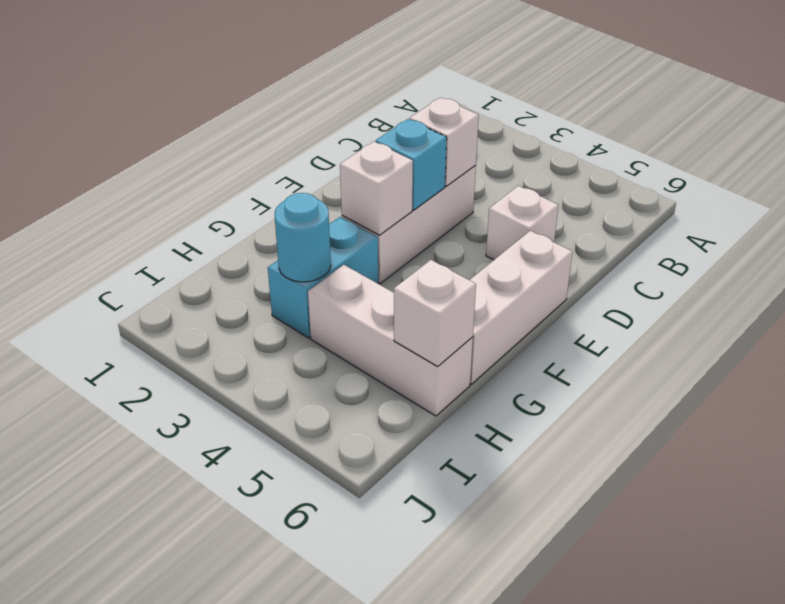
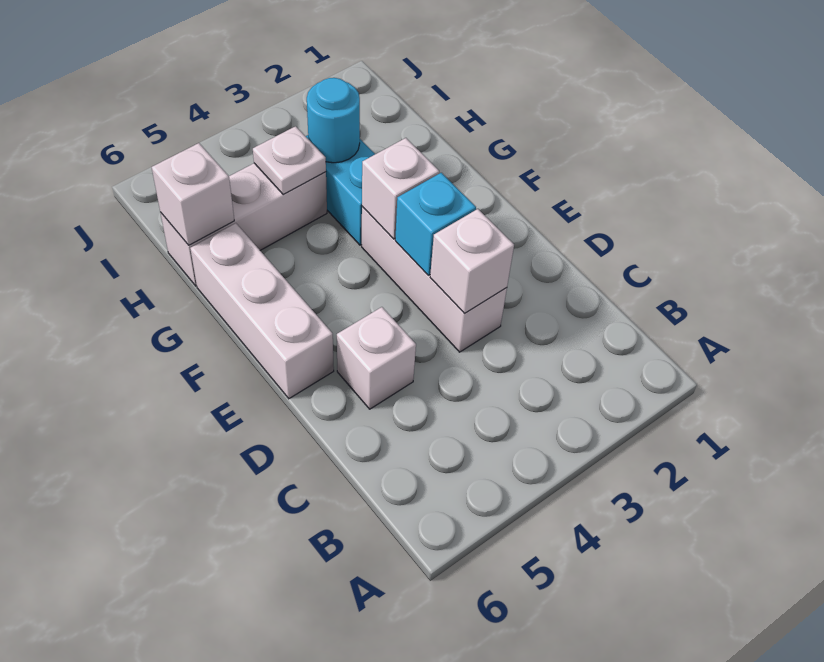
none -> white 1x1 plate [253,126,326,195]

